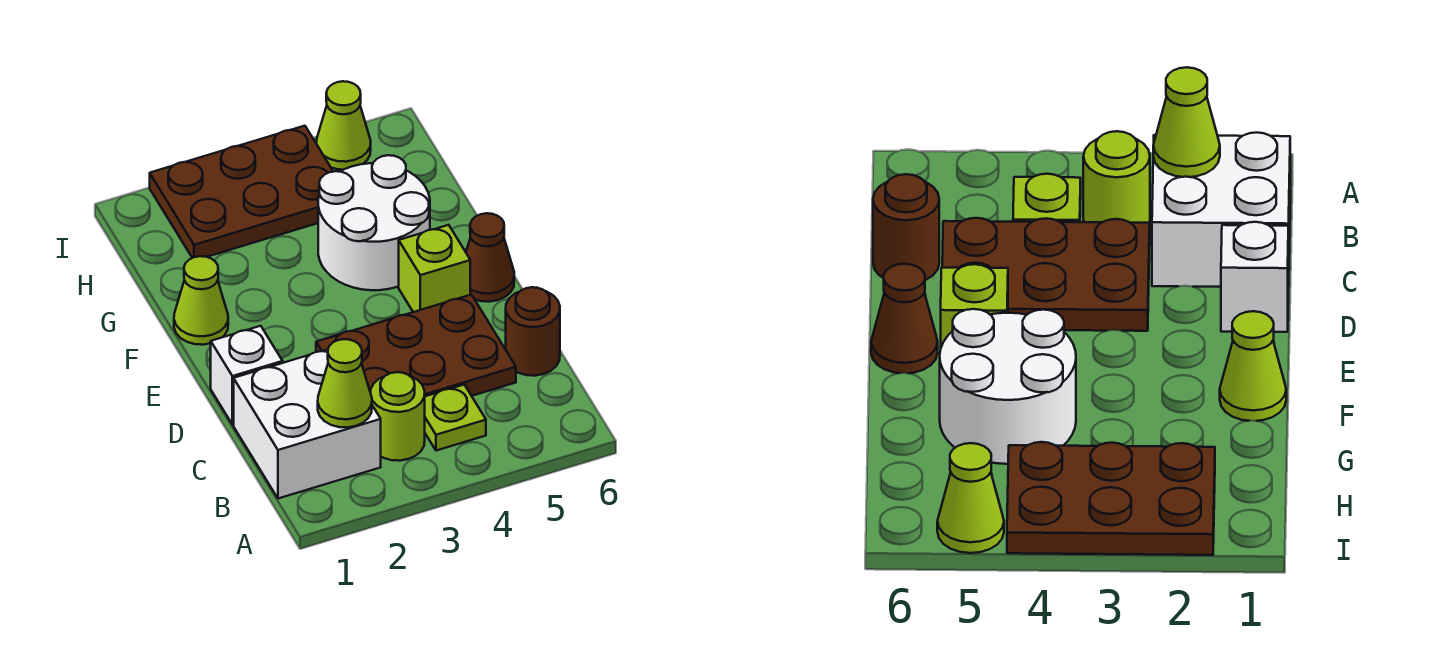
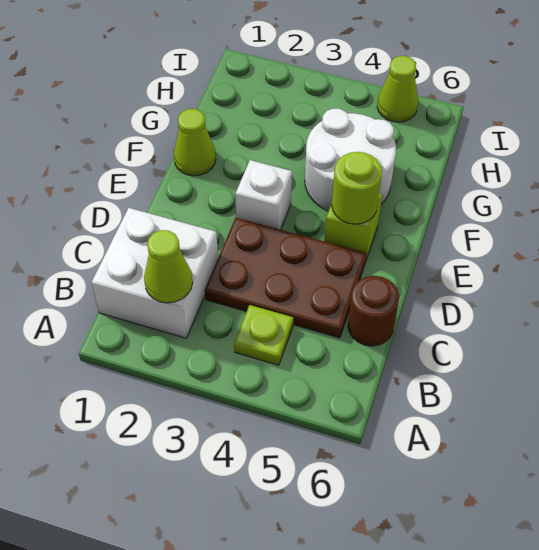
lime 1x1 round brick [371,372,425,461] -> lime 1x1 round brick moved to [332,152,382,224]
white 1x1 brick [211,326,283,425] -> white 1x1 brick moved to [235,160,292,230]
brown 1x1 cone [466,213,514,302] -> none
brown 2x3 plate [150,126,333,258] -> none

